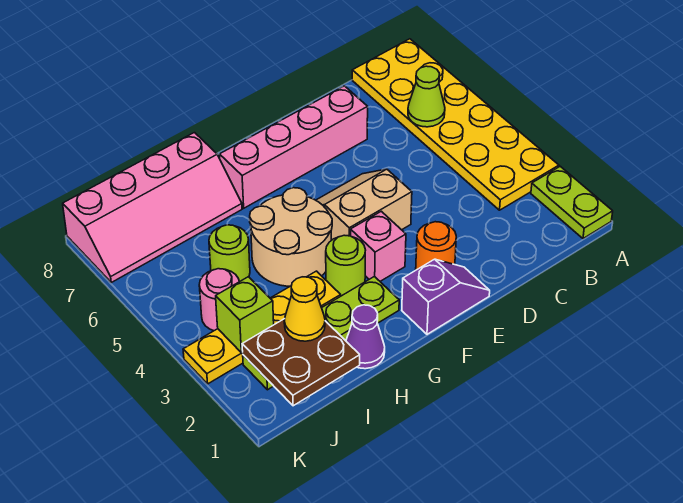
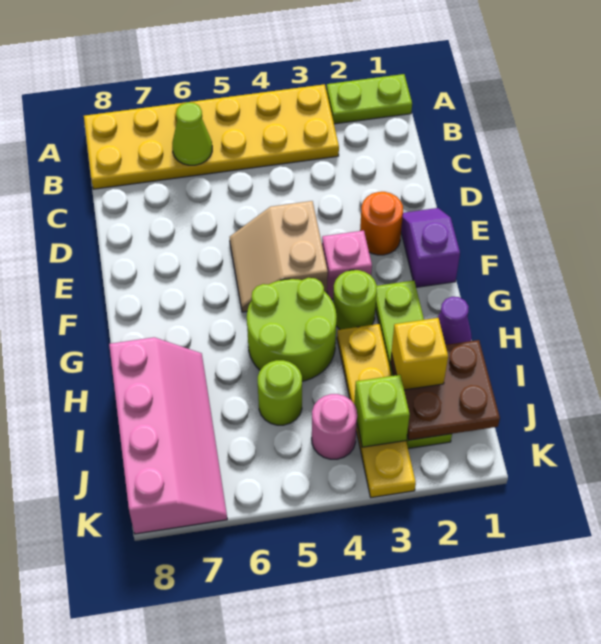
pink 1x4 brick [219,86,368,208] -> none
tan 2x2 round brick [250,188,332,286] -> lime 2x2 round brick [247,278,337,381]
yellow 1x1 cone [284,277,325,341] -> yellow 1x1 brick [391,318,448,390]

